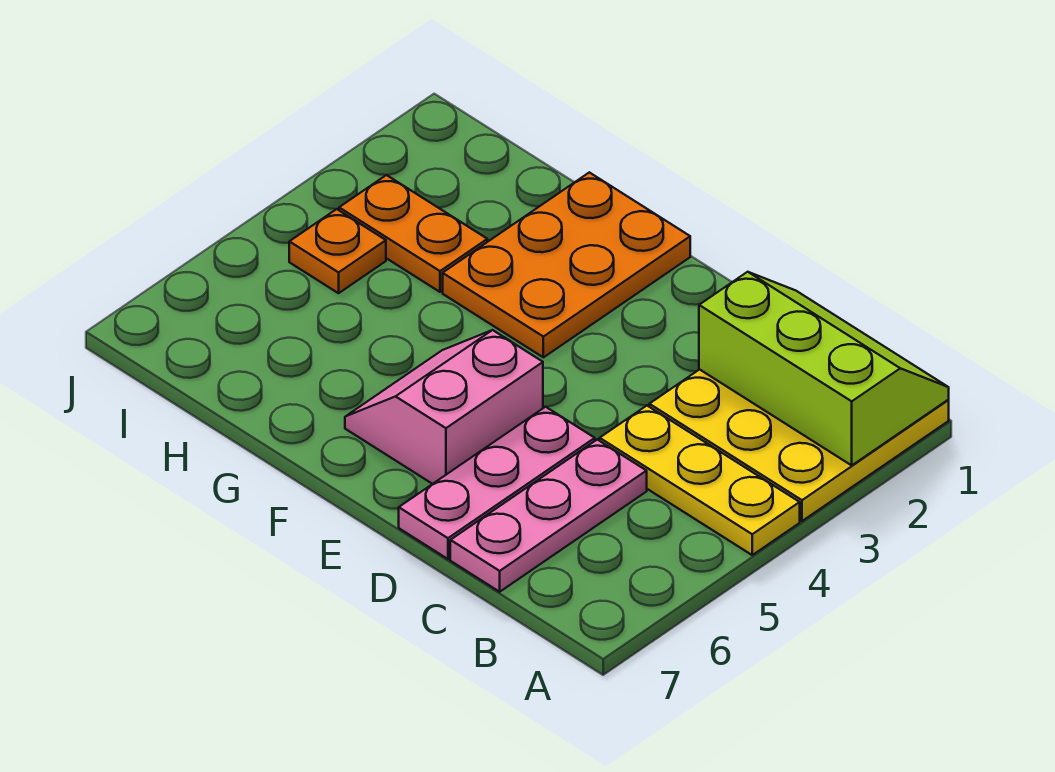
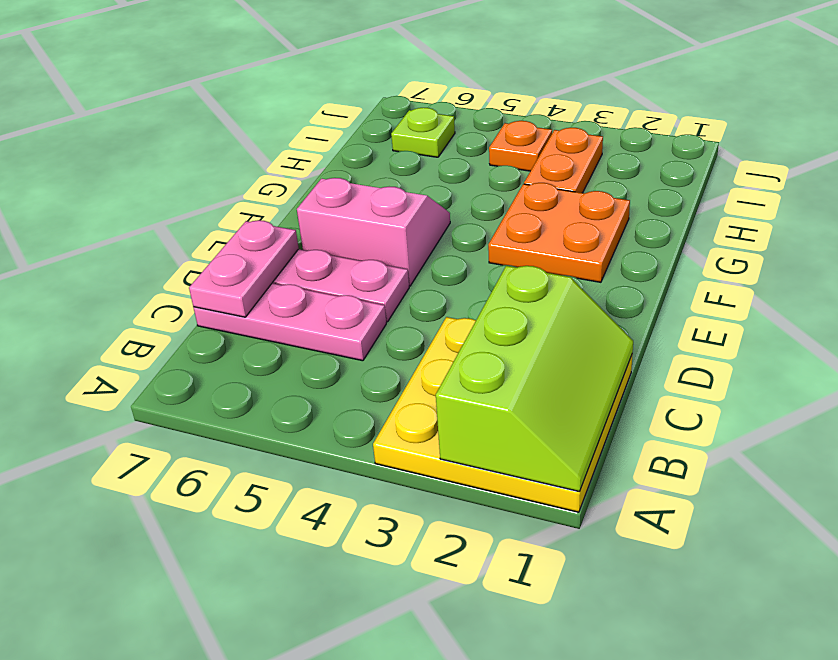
yellow 1x3 plate [600,406,800,555] -> none
none -> pink 1x2 plate [189,220,299,317]
orange 2x3 plate [443,172,690,357] -> orange 2x2 plate [488,183,630,282]
none -> lime 1x1 plate [391,108,455,157]

